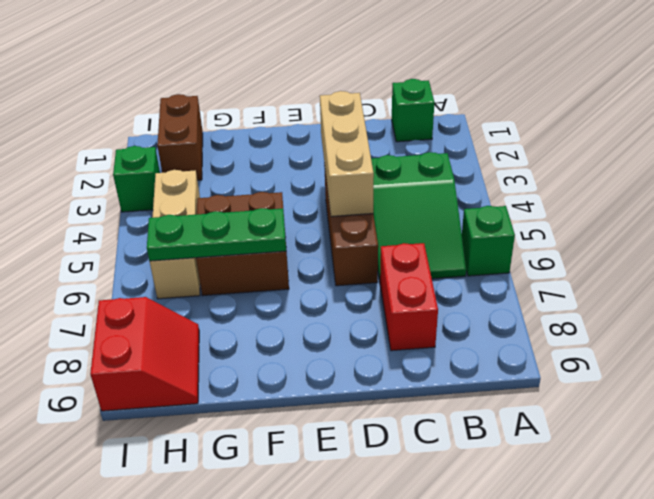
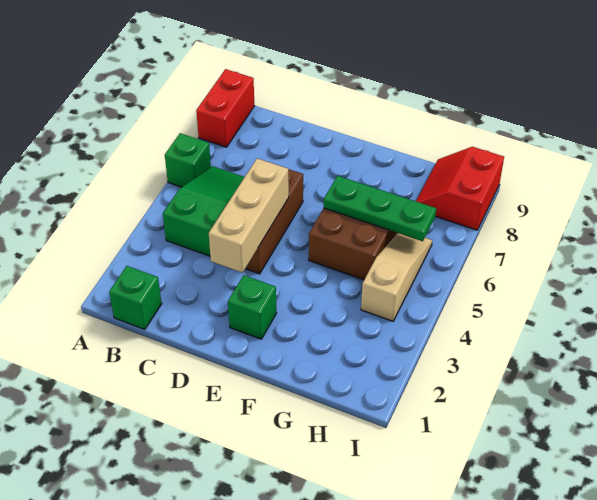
red 1x2 brick [380,243,438,351] -> red 1x2 brick moved to [196,69,255,147]
brown 1x2 brick [157,94,203,180] -> none
tan 1x3 brick [150,170,200,299] -> tan 1x3 slope [361,233,432,321]
green 1x1 brick [113,146,160,212] -> green 1x1 brick moved to [228,275,277,339]

